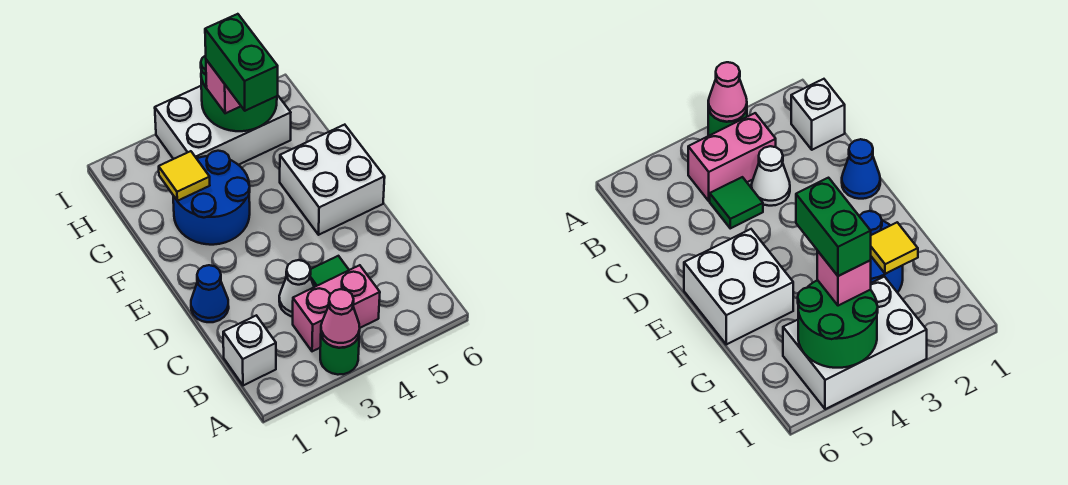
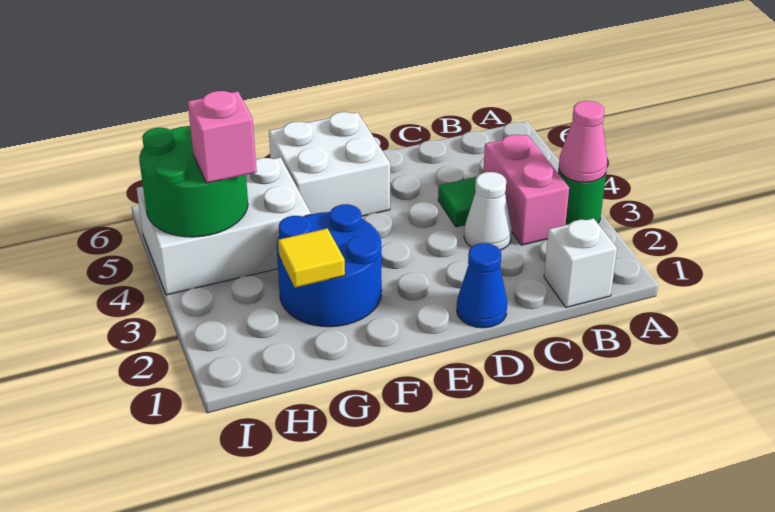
green 1x2 brick [205,14,278,111] -> none
white 2x3 brick [155,86,291,165] -> white 2x3 brick turned to [137,157,311,295]

